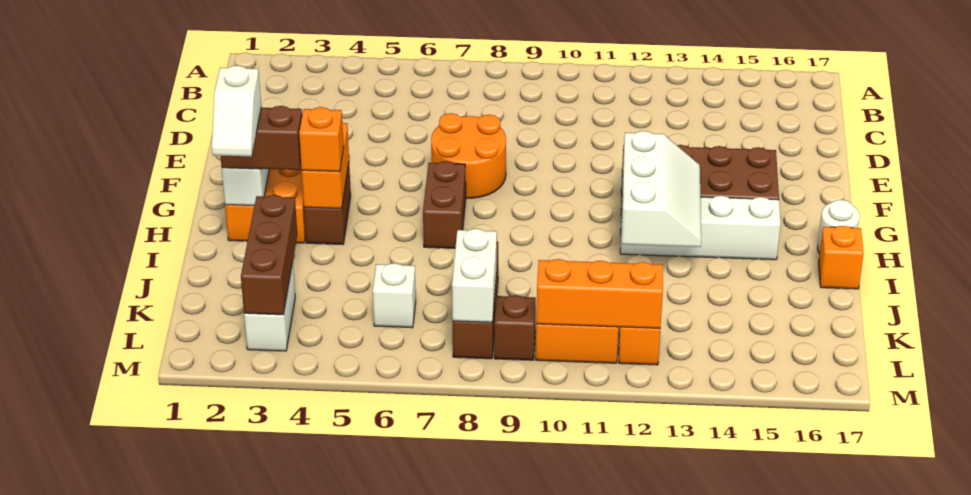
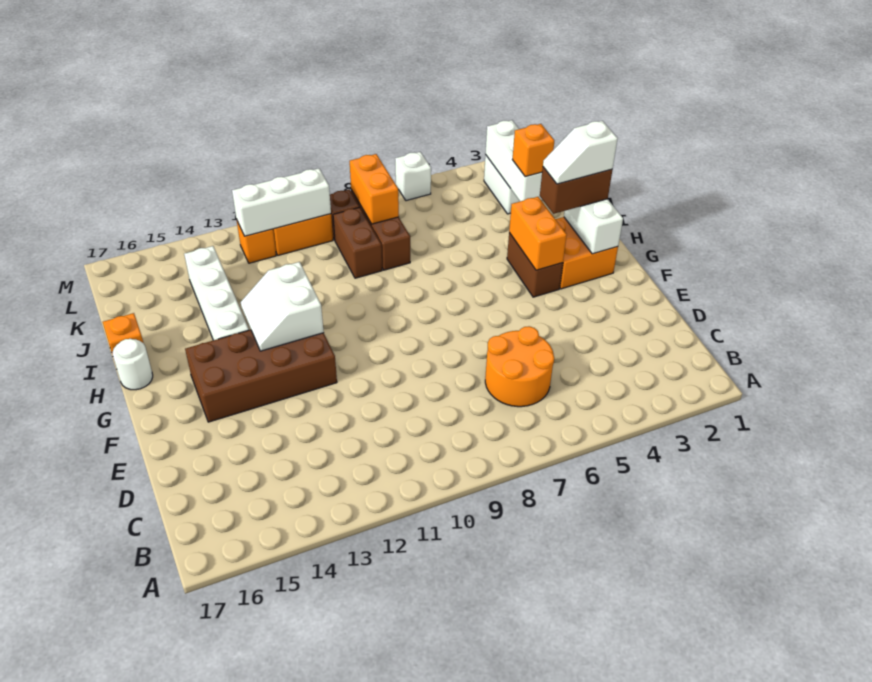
orange 2x2 round brick [431,113,506,198] -> orange 2x2 round brick moved to [485,326,554,407]
brown 1x2 brick [423,161,466,248] -> brown 1x2 brick moved to [333,207,382,278]
white 2x3 slope [622,131,701,247] -> white 2x2 slope [241,262,324,351]
white 1x2 slope [212,66,261,156] -> white 1x2 slope turned to [543,121,618,184]
orange 1x1 brick [299,107,344,172] -> orange 1x1 brick moved to [512,124,554,177]
white 1x4 brick [620,195,781,260] -> white 1x4 brick turned to [184,246,249,340]
brown 1x3 brick [241,195,297,315] -> white 1x3 brick [485,120,542,201]
white 1x1 brick [373,263,416,328] -> white 1x1 brick moved to [395,152,431,201]
white 1x2 brick [452,229,497,322] -> orange 1x2 brick [350,154,399,224]
orange 1x3 brick [536,259,663,328] -> white 1x3 brick [232,168,331,236]

